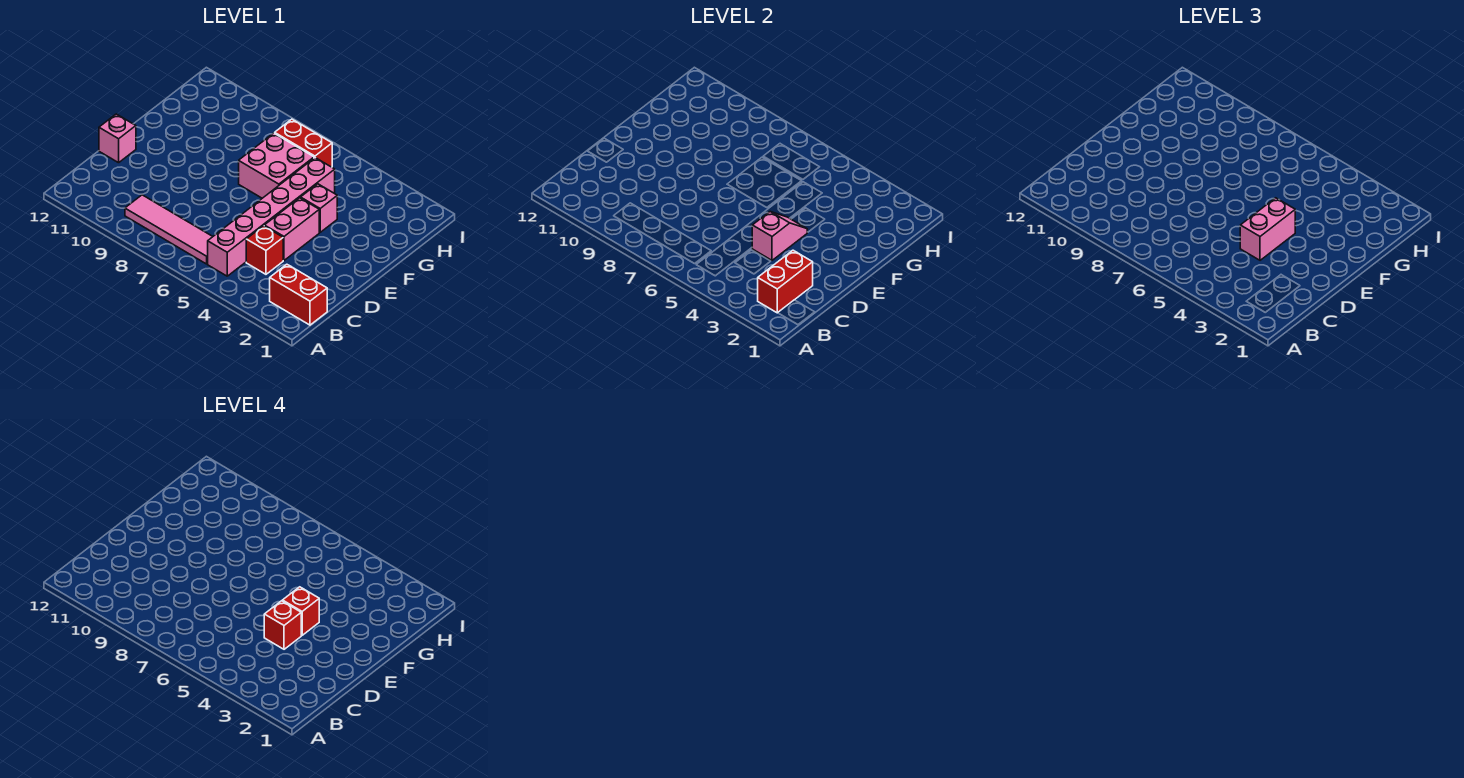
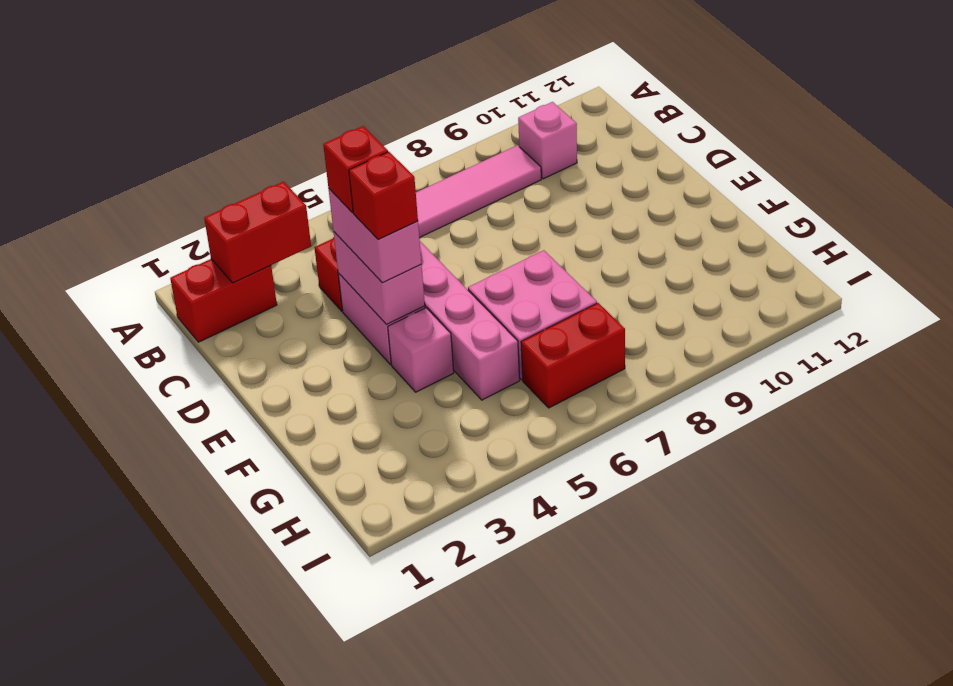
red 1x2 brick [758,250,813,313] -> red 1x2 brick turned to [204,182,311,283]
pink 1x2 slope [752,212,807,260] -> pink 1x2 brick [333,231,425,325]
pink 1x1 brick [99,114,136,163] -> pink 1x1 brick moved to [518,102,577,179]

